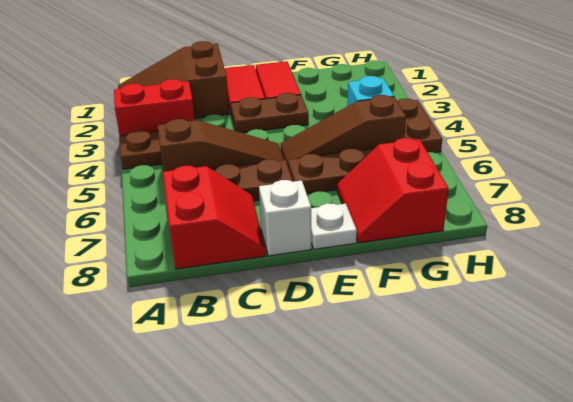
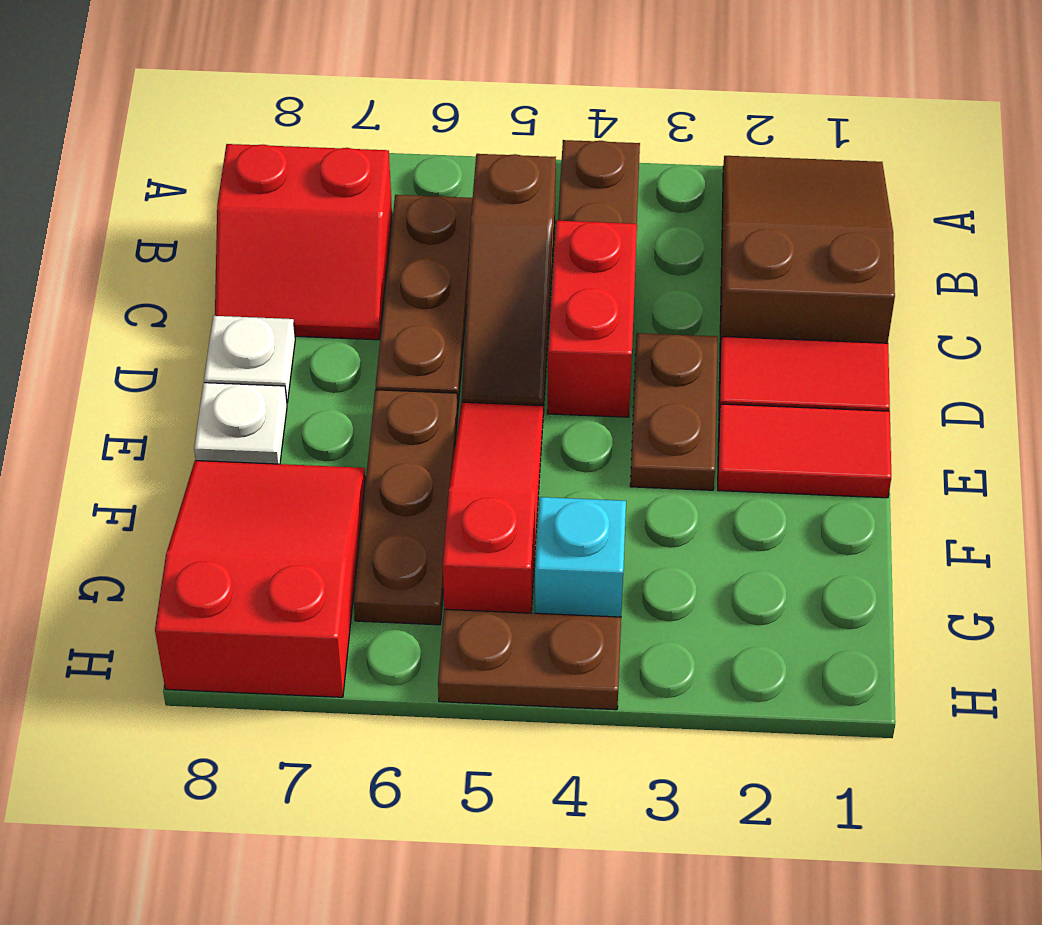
red 1x2 brick [114,79,195,136] -> red 1x2 brick moved to [547,221,637,417]
white 1x1 brick [259,180,311,256] -> white 1x1 plate [204,316,295,403]
brown 1x3 slope [281,95,406,165] -> red 1x3 slope [443,402,543,613]
red 2x2 slope [337,138,449,243] -> red 2x3 slope [155,461,365,697]

